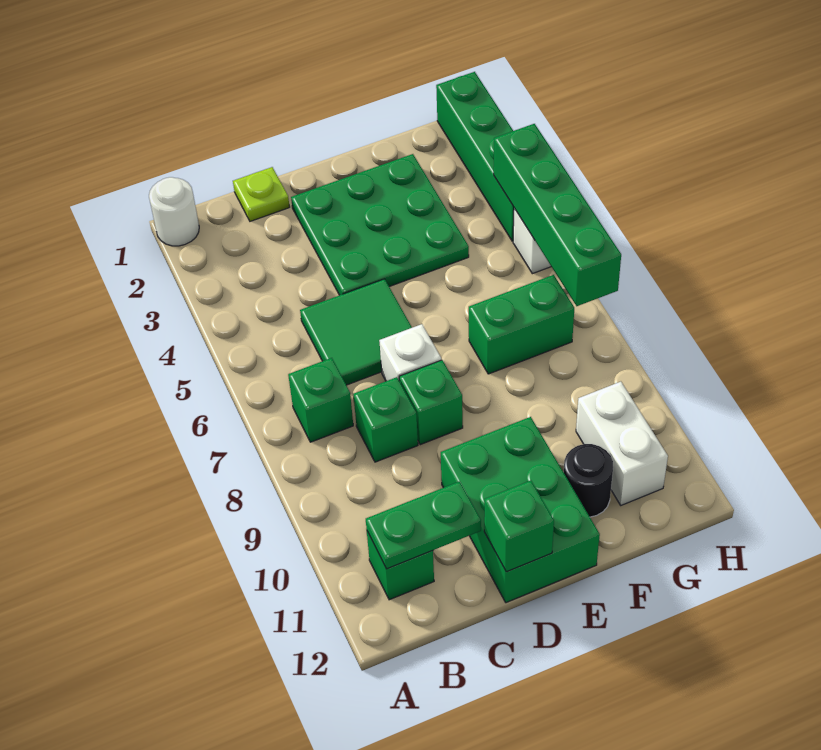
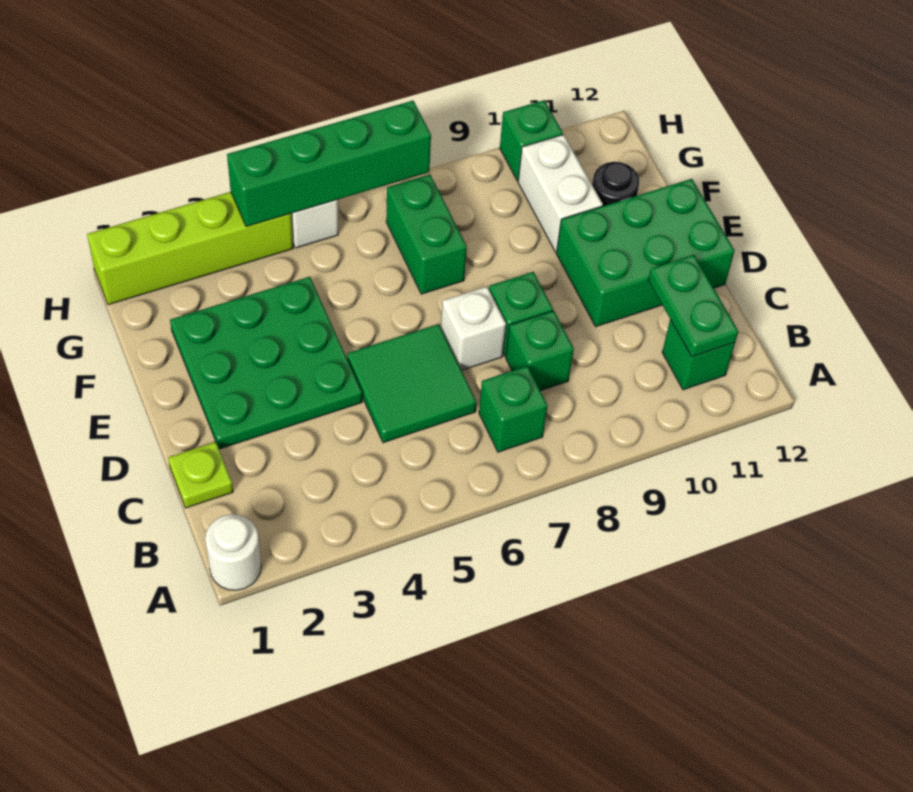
green 1x1 brick [484,481,554,572] -> green 1x1 brick moved to [500,100,563,181]
white 1x2 brick [576,382,668,505] -> white 1x2 brick turned to [518,135,603,252]
green 1x4 brick [436,72,514,241] -> lime 1x4 brick [87,192,293,305]

